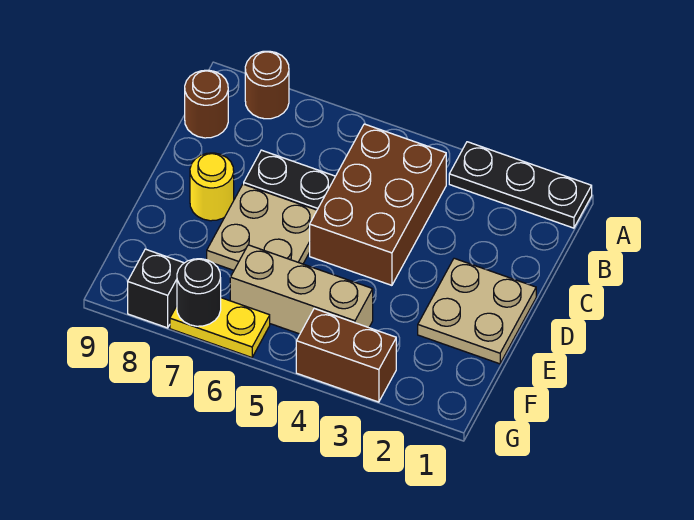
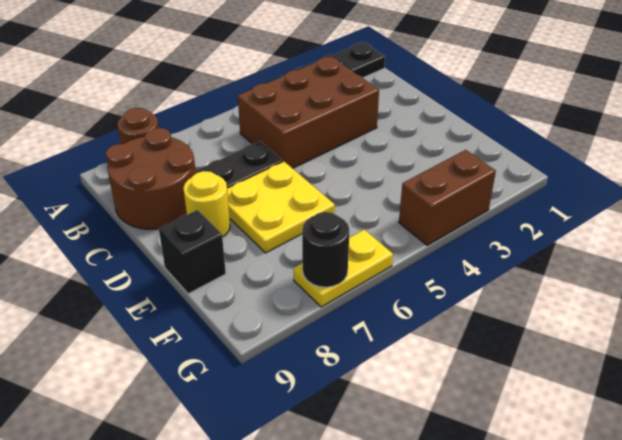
brown 2x3 brick [310,124,446,285] -> brown 2x3 brick turned to [238,56,379,168]
brown 1x1 round brick [185,70,228,138] -> brown 2x2 round brick [106,128,196,229]
tan 2x2 plate [418,258,536,364] -> none
tan 2x2 plate [207,184,317,270] -> yellow 2x2 plate [227,162,335,253]
tan 1x3 brick [230,245,373,334] -> none
black 1x1 brick [128,249,184,328] -> black 1x1 brick moved to [159,210,226,294]

